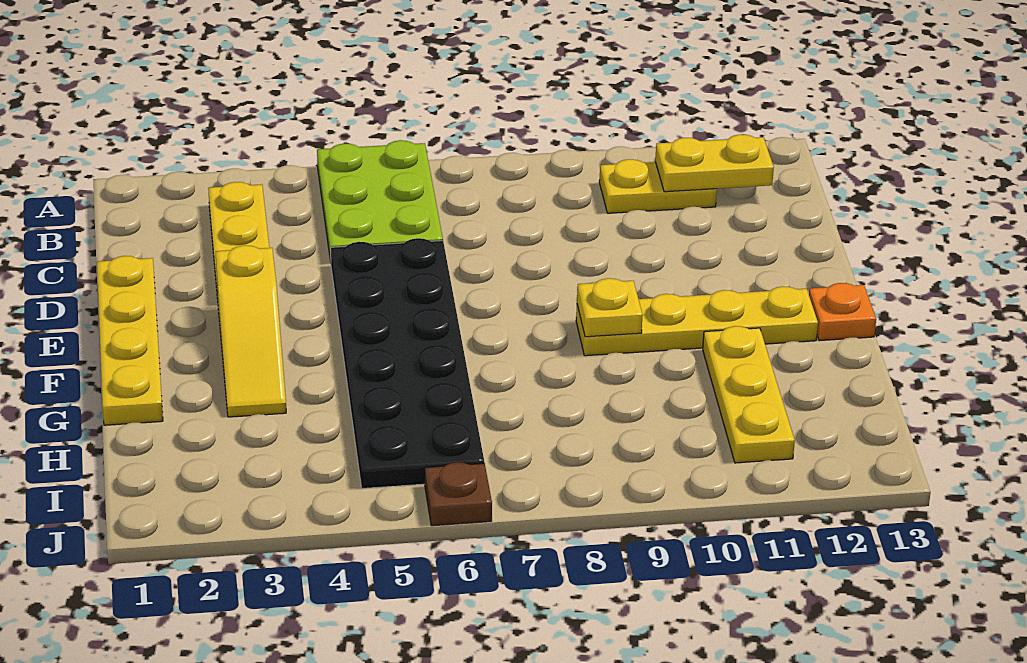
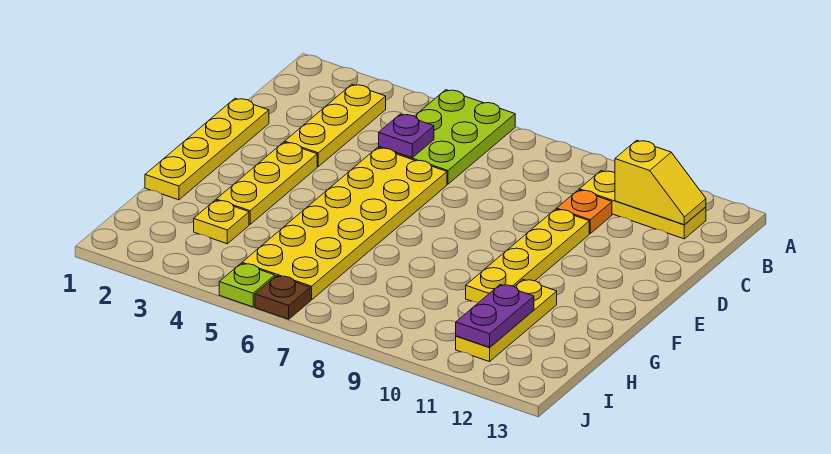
yellow 1x2 plate [599,159,717,213] -> yellow 1x3 plate [579,171,706,239]
yellow 1x2 plate [655,134,774,192] -> yellow 1x2 slope [615,140,706,225]
none -> purple 1x1 plate [379,114,434,158]
black 2x6 plate [331,238,484,489] -> yellow 2x6 plate [242,148,447,300]
yellow 1x3 slope [216,245,286,417] -> yellow 1x3 plate [216,142,317,224]
yellow 1x4 plate [576,287,818,356] -> yellow 1x4 plate turned to [466,209,589,303]
yellow 1x1 plate [577,278,643,337] -> yellow 1x1 plate moved to [194,200,249,244]
orange 1x1 plate [809,283,876,341] -> orange 1x1 plate moved to [557,190,612,233]
none -> purple 1x2 plate [456,285,534,347]
none -> lime 1x1 plate [219,263,275,307]

